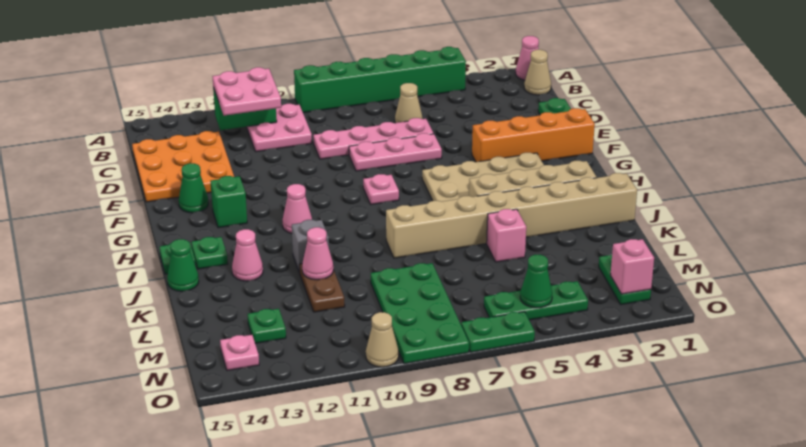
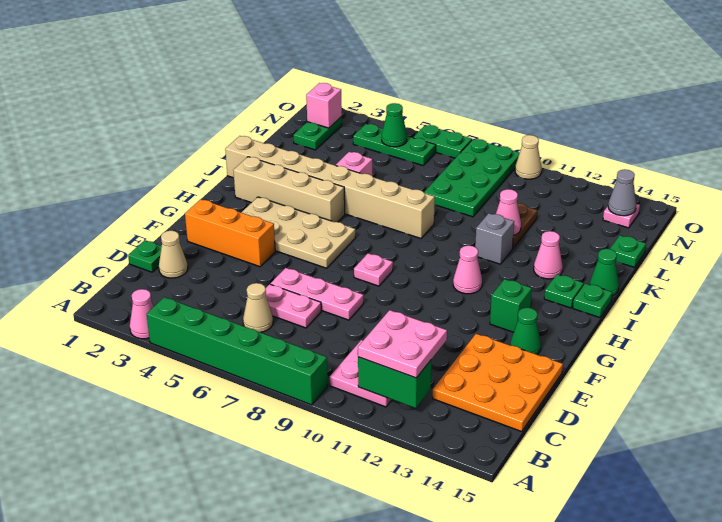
pink 1x1 cone [516,36,539,80] -> pink 1x1 cone moved to [130,289,153,339]
tan 1x1 cone [524,50,551,95] -> tan 1x1 cone moved to [159,231,188,278]
pink 1x4 plate [313,118,434,159] -> pink 1x2 plate [266,284,321,328]
orange 1x4 brick [472,108,595,162] -> orange 1x3 brick [185,199,275,267]
green 1x1 plate [248,309,286,343] -> green 1x1 plate moved to [610,235,646,267]
none -> grey 1x1 cone [608,169,636,216]

